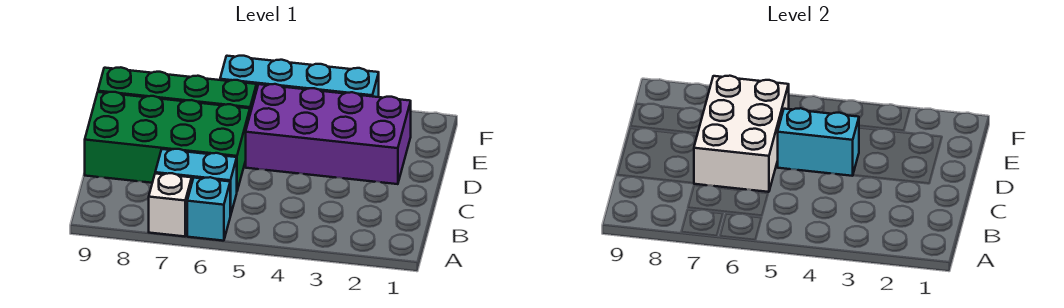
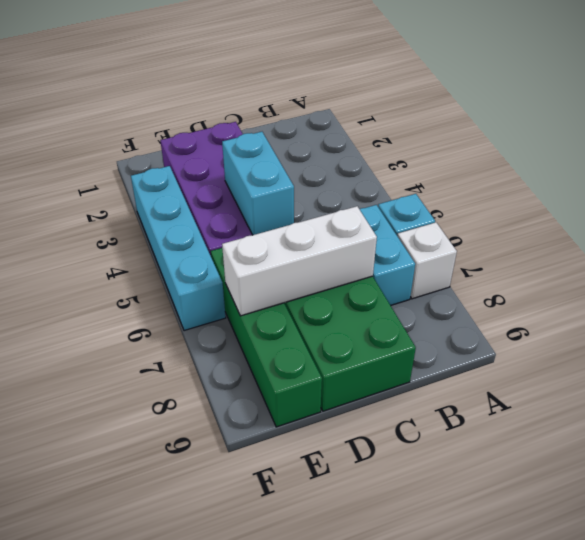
white 2x3 brick [694,76,789,192] -> white 1x3 brick [222,206,377,316]

